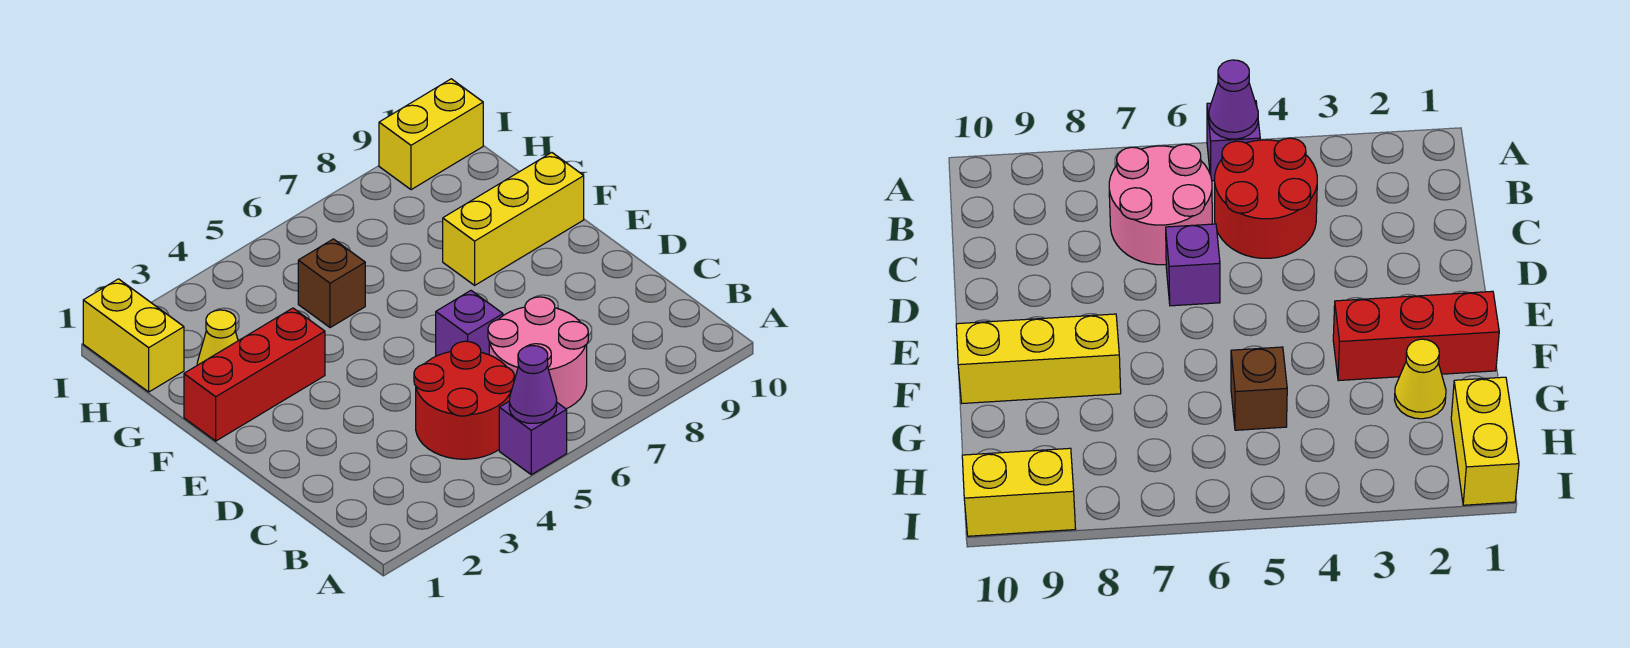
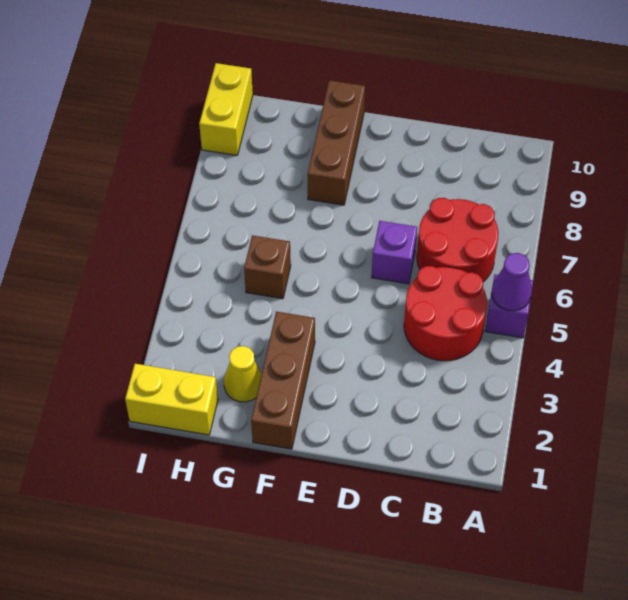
pink 2x2 round brick [488,297,588,409] -> red 2x2 round brick [417,198,499,282]
red 1x3 brick [184,308,325,441] -> brown 1x3 brick [251,312,315,449]
yellow 1x3 brick [443,153,584,285] -> brown 1x3 brick [308,80,365,205]

